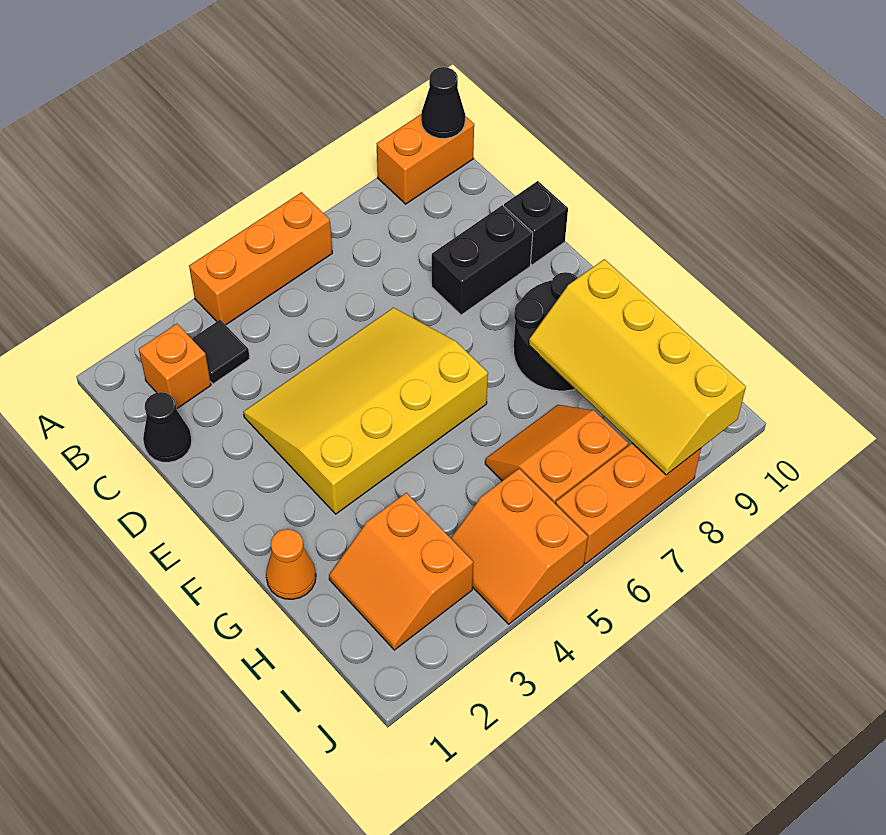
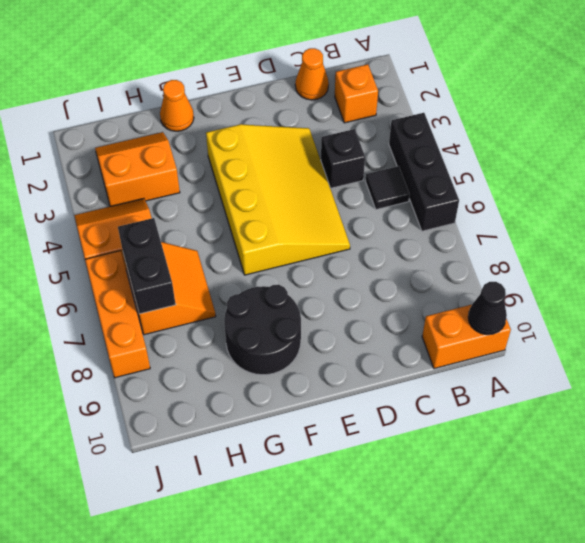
orange 1x3 brick [189,192,332,325] -> black 1x3 brick [389,113,459,231]
orange 1x2 brick [377,115,474,204] -> orange 1x2 brick turned to [422,305,511,369]
black 1x1 tile [192,320,250,384] -> black 1x1 tile moved to [366,166,410,210]
black 1x1 cone [143,392,192,462] -> orange 1x1 cone [295,48,329,100]
black 1x2 brick [432,205,533,315] -> black 1x2 brick moved to [118,218,176,314]
black 1x1 brick [504,181,568,265] -> black 1x1 brick moved to [321,129,365,188]
yellow 2x4 slope [529,259,746,475] -> none

